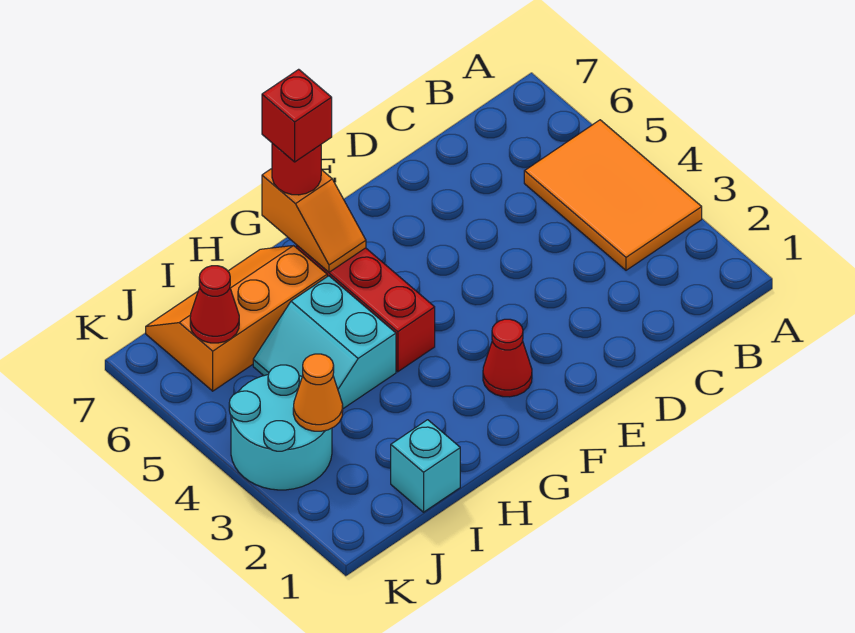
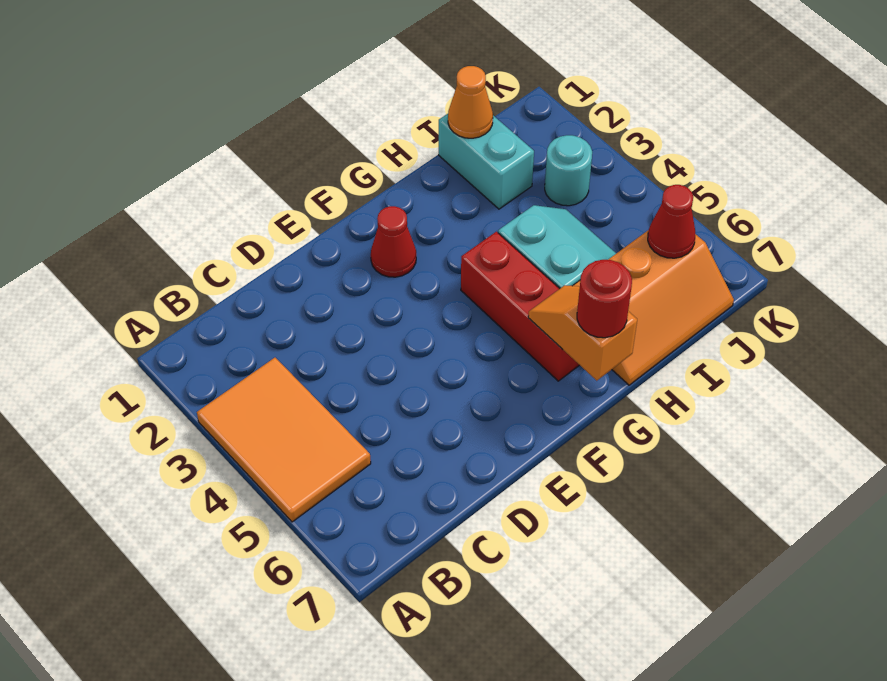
red 1x1 brick [262,69,332,162] -> none
cyan 1x1 brick [391,420,460,512] -> cyan 1x2 brick [439,114,534,209]
cyan 2x2 round brick [229,365,332,490] -> cyan 1x1 round brick [545,135,592,206]
orange 1x1 cone [293,354,343,431] -> orange 1x1 cone moved to [448,66,493,138]

